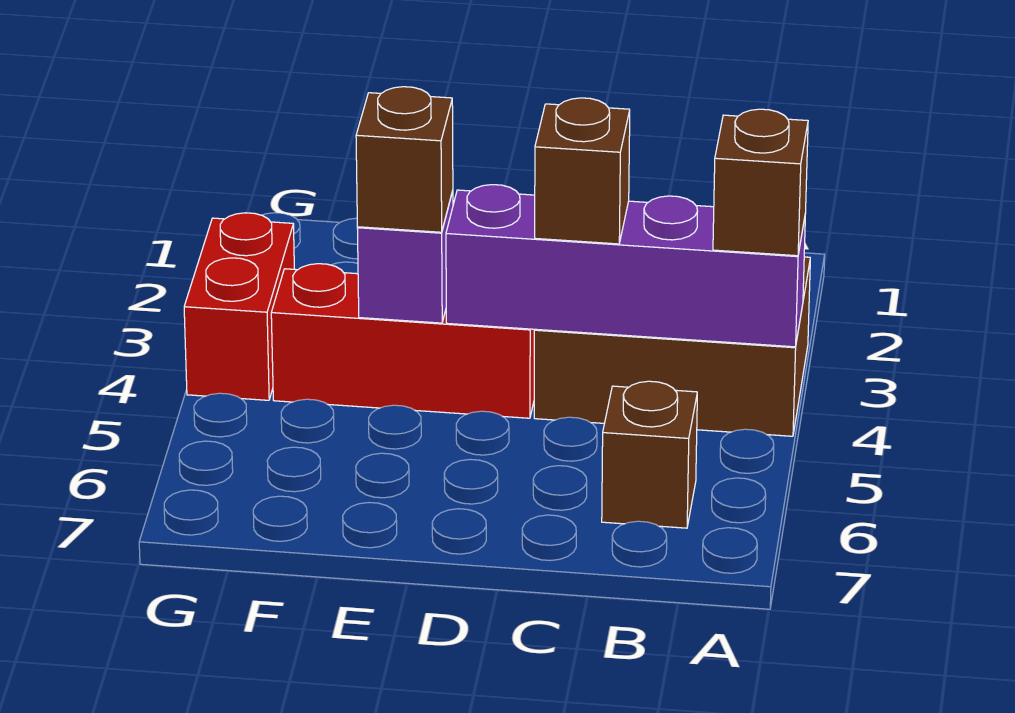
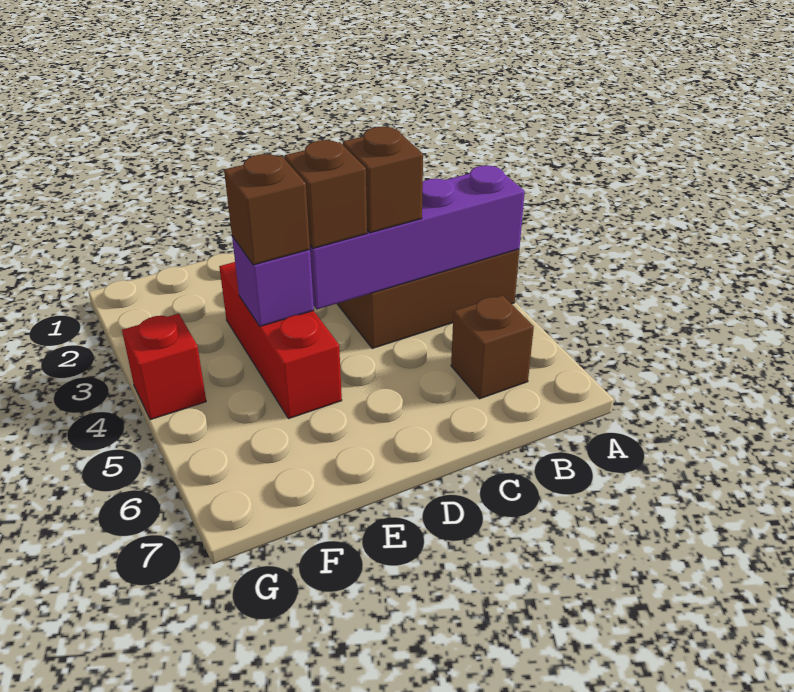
brown 1x1 brick [713,109,808,256] -> brown 1x1 brick moved to [285,140,367,248]
red 1x3 brick [271,264,535,418] -> red 1x3 brick turned to [219,262,342,419]
red 1x2 brick [184,213,294,400] -> red 1x1 brick [122,314,206,420]

